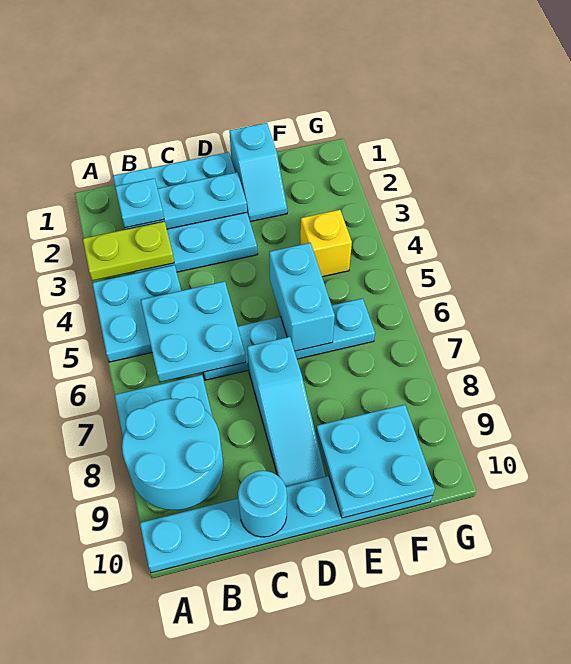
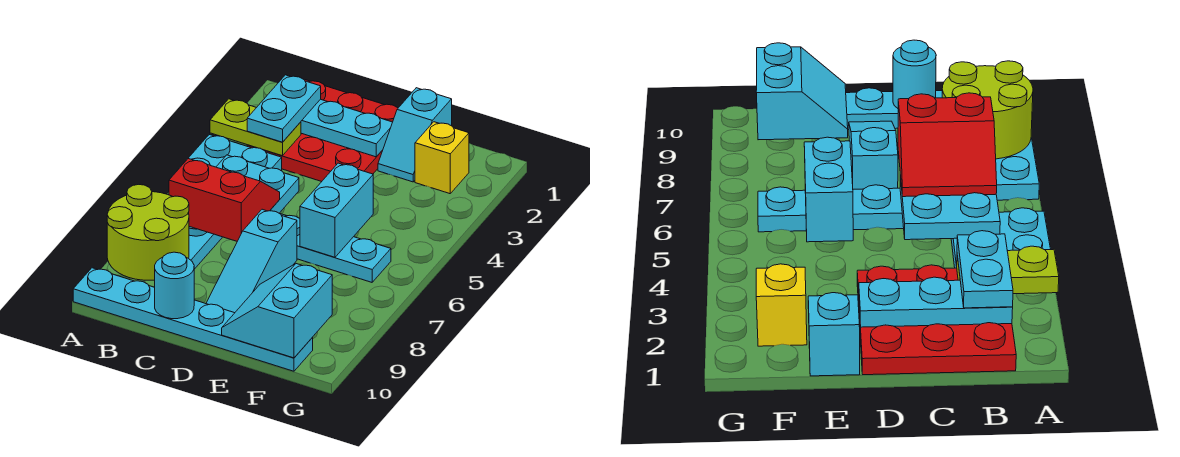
cyan 2x2 round brick [122,397,223,510] -> lime 2x2 round brick [107,185,189,281]
cyan 3x3 plate [113,152,258,273] -> red 3x3 plate [247,80,398,182]
cyan 1x1 plate [115,178,164,228] -> cyan 1x2 plate [247,75,321,142]
none -> red 2x2 slope [169,159,280,241]
cyan 2x2 plate [316,405,435,518] -> cyan 2x2 slope [222,264,332,358]
yellow 1x1 brick [300,210,352,277] -> yellow 1x1 brick moved to [415,122,469,194]

